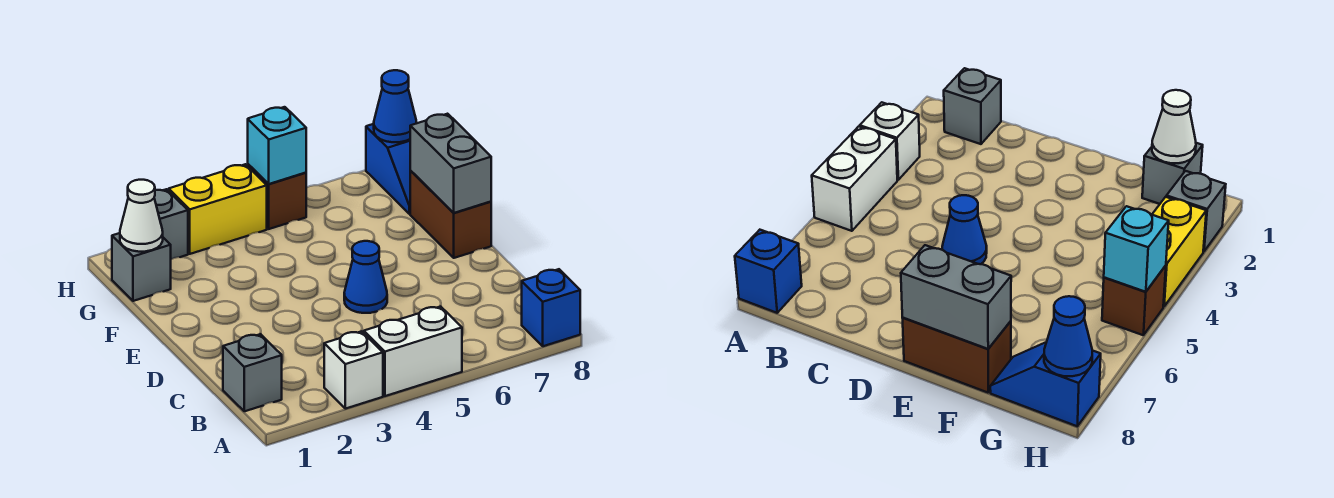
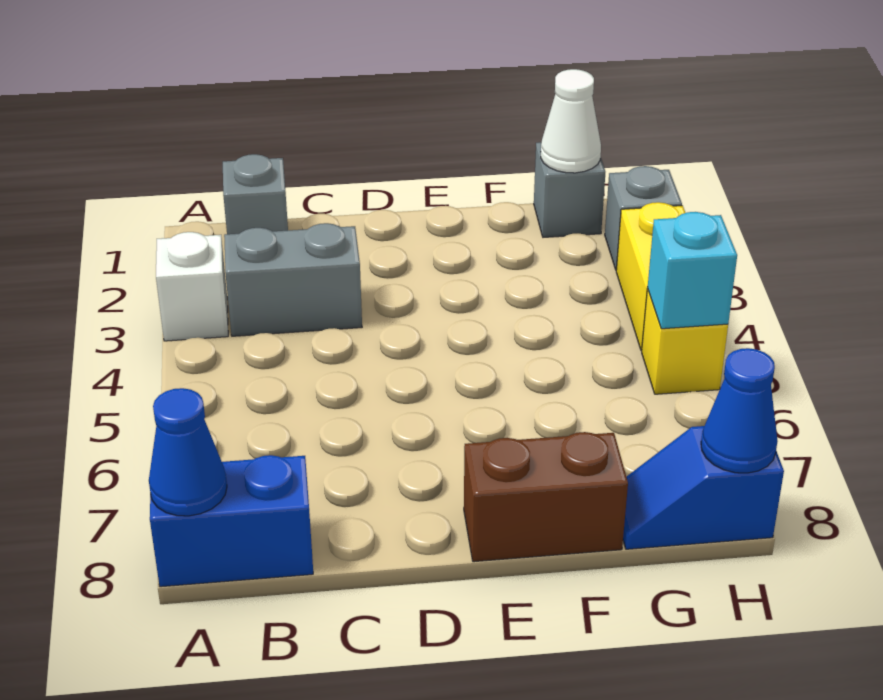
white 1x2 brick [364,307,462,396] -> none
blue 1x1 brick [522,269,580,346] -> blue 1x2 brick [150,455,313,587]
blue 1x1 cone [344,241,387,313] -> blue 1x1 cone moved to [149,388,227,516]
grey 1x2 brick [410,114,491,213] -> grey 1x2 brick moved to [224,223,362,336]
brown 1x1 brick [248,164,306,229] -> yellow 1x1 brick [642,289,728,394]

